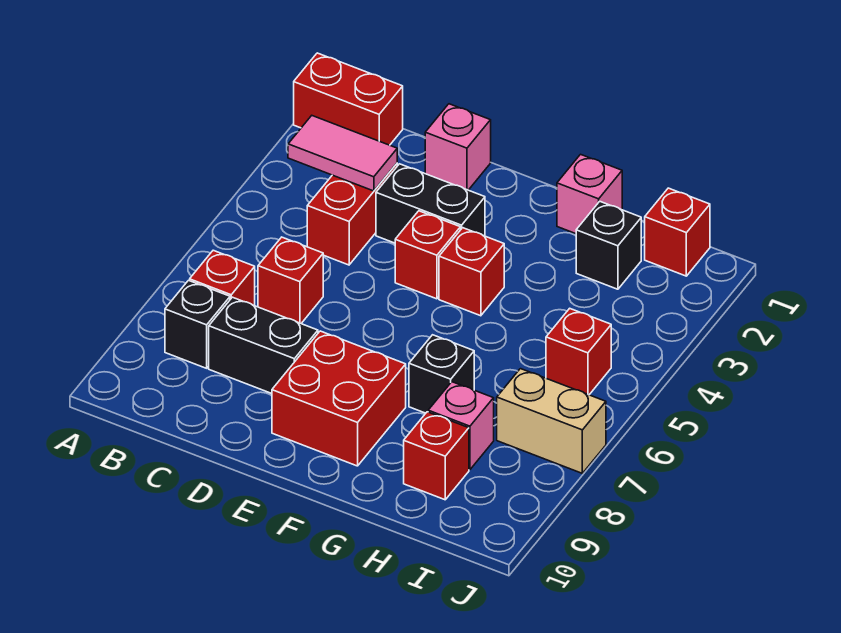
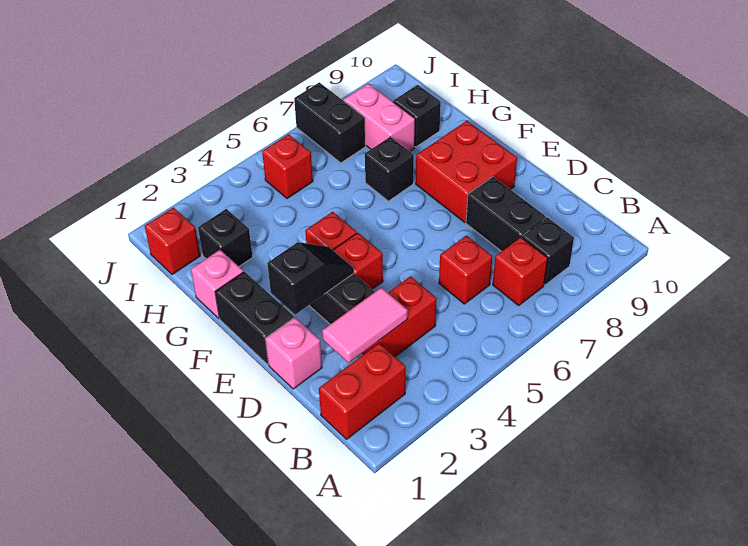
red 1x2 brick [294,53,403,145] -> red 1x2 brick turned to [319,343,406,439]
pink 1x2 tile [288,116,397,191] -> pink 1x2 tile turned to [322,288,408,363]
none -> black 1x2 brick [215,272,294,365]
none -> black 1x2 slope [267,242,354,315]
pink 1x1 brick [428,382,494,470] -> pink 1x2 brick [344,84,415,151]
red 1x1 brick [404,412,469,500] -> black 1x1 brick [393,85,441,147]
tan 1x2 brick [497,369,606,473] -> black 1x2 brick [294,82,366,163]

